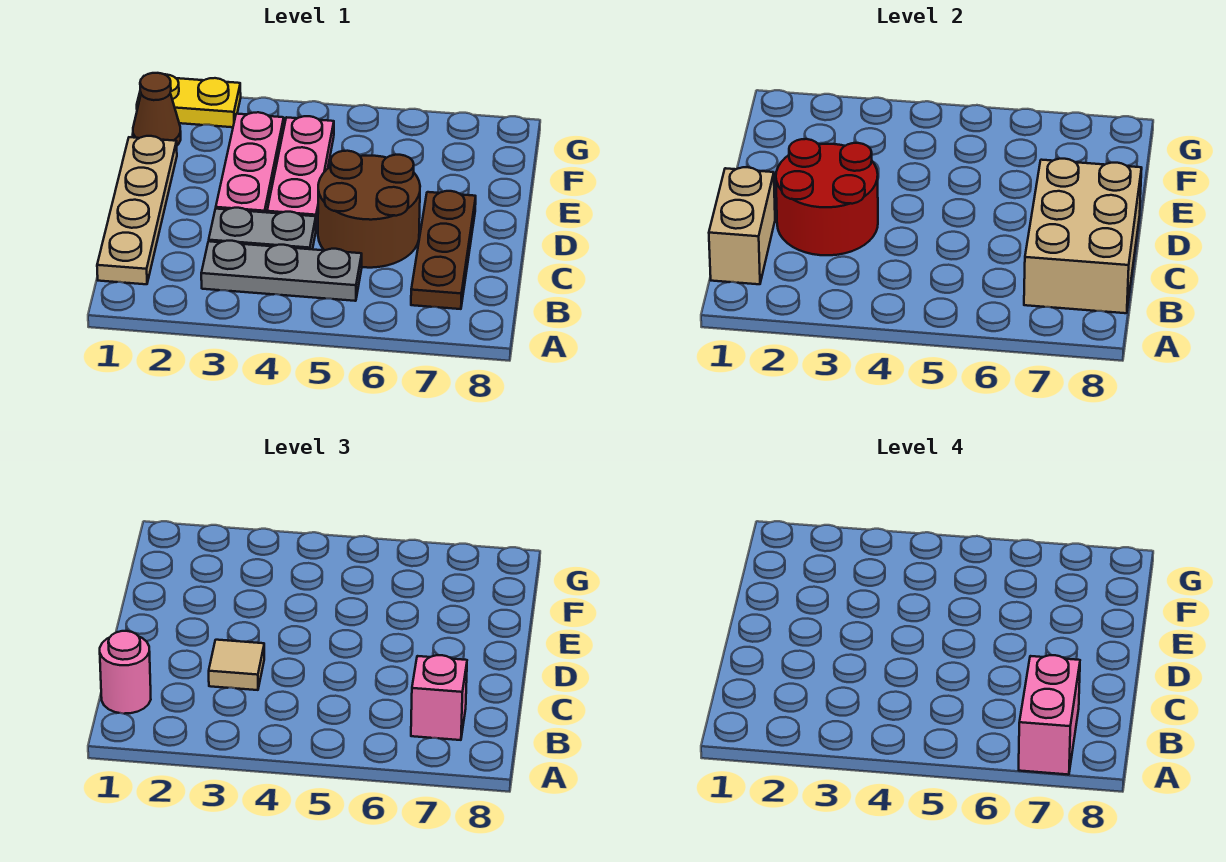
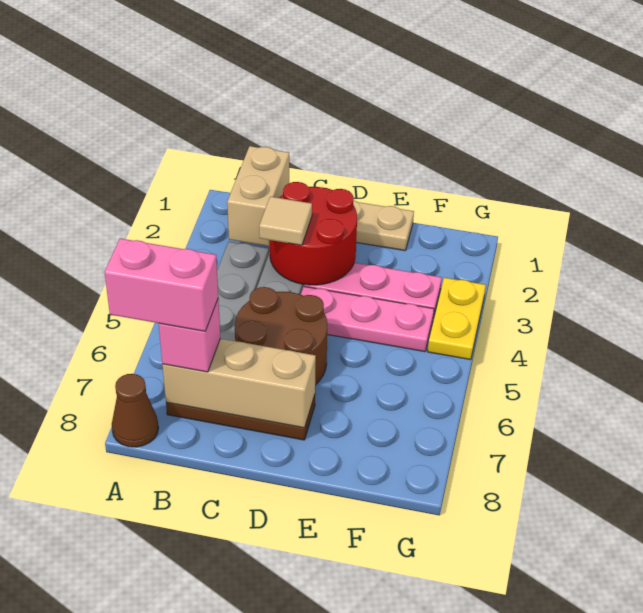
tan 1x2 brick [709,167,775,284] -> tan 1x2 brick turned to [227,146,289,246]
pink 1x1 round brick [100,631,151,714] -> none
tan 2x3 brick [1024,159,1142,313] -> tan 1x3 brick [162,338,316,428]
brown 1x1 cone [133,73,181,145] -> brown 1x1 cone moved to [112,374,159,447]
yellow 1x2 plate [137,74,241,127] -> yellow 1x2 plate moved to [428,278,486,360]

